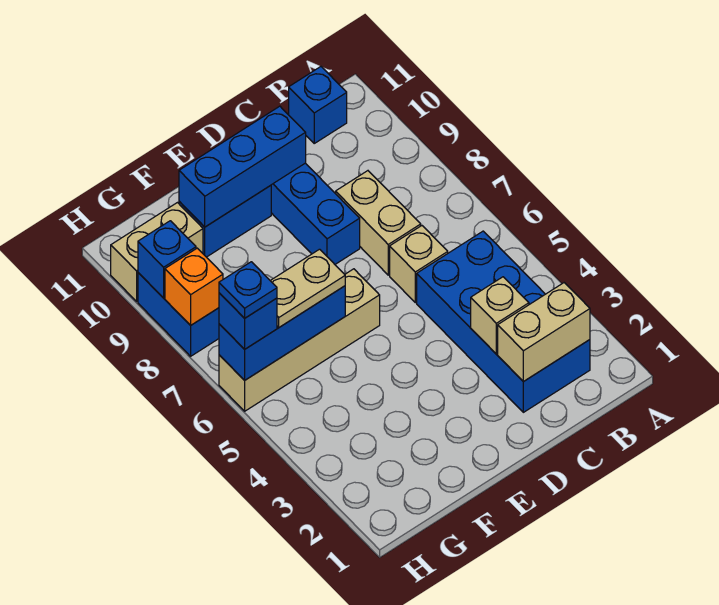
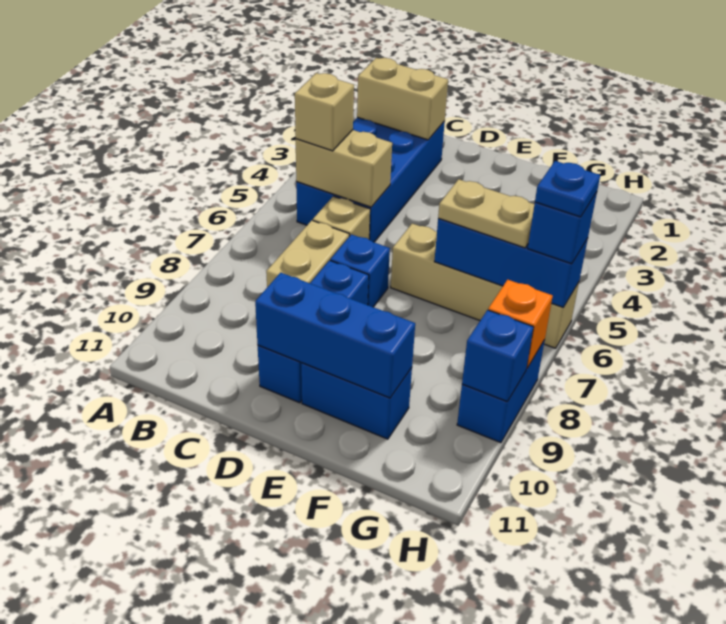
blue 1x1 brick [289,67,347,143] -> blue 1x1 brick moved to [330,234,390,307]
tan 1x1 brick [471,277,529,354] -> tan 1x1 brick moved to [295,73,354,151]
tan 1x2 brick [111,203,203,301] -> tan 1x2 brick moved to [296,130,392,207]

